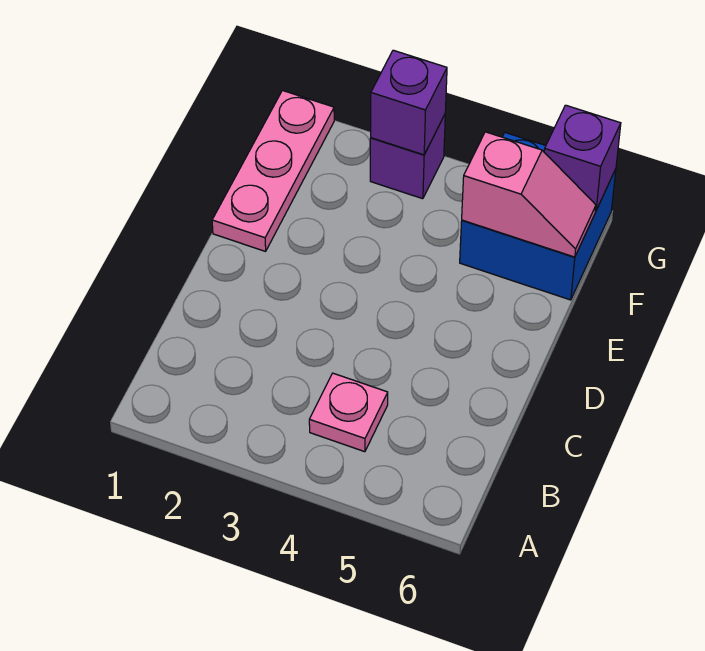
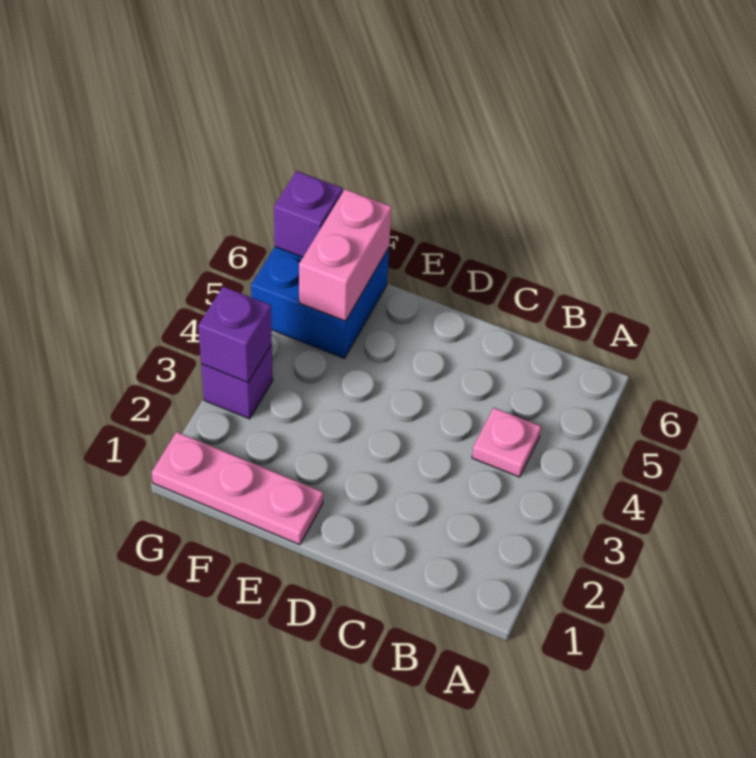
pink 1x2 slope [462,132,596,257] -> pink 1x2 brick [299,189,392,321]

